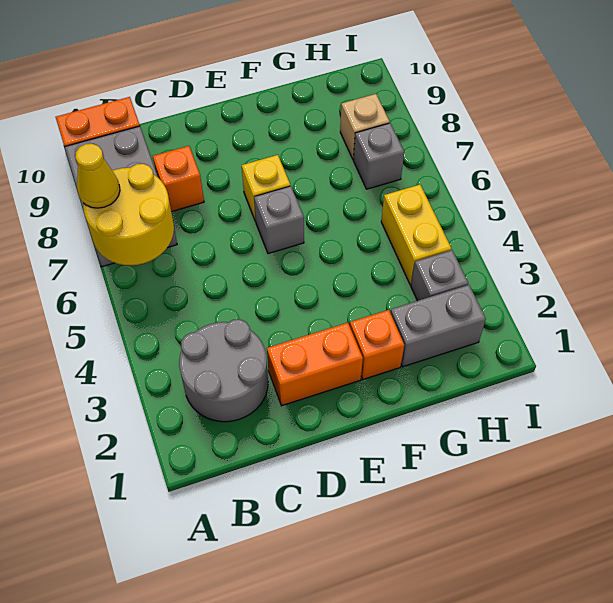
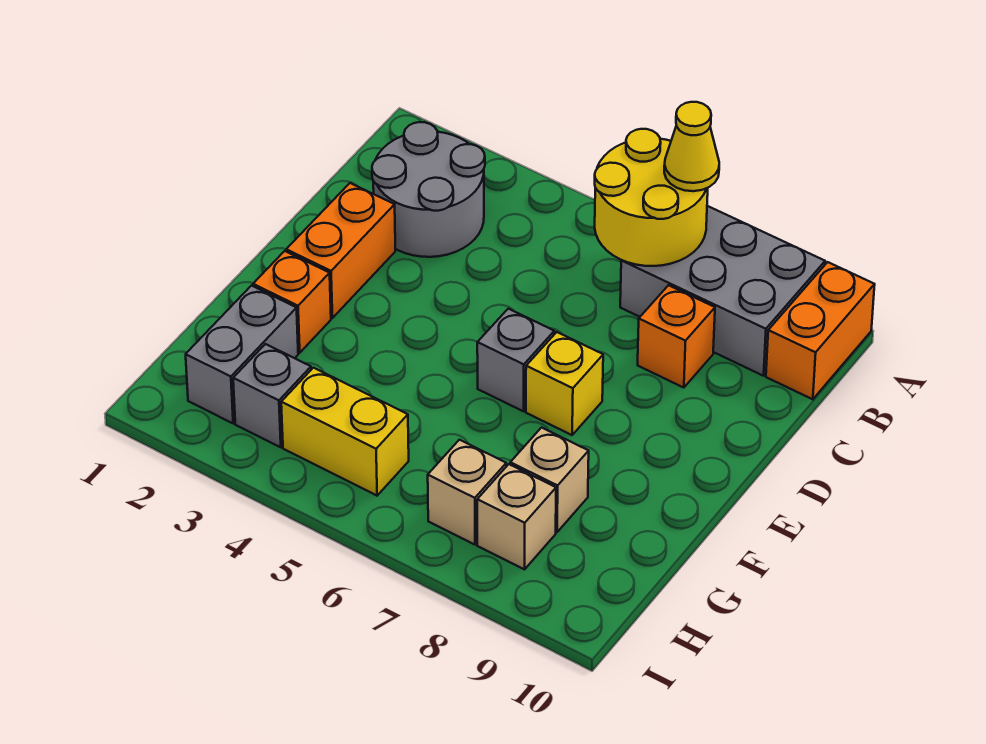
none -> tan 1x1 brick [510,428,589,532]
grey 1x1 brick [353,123,404,189] -> tan 1x1 brick [428,440,506,545]

